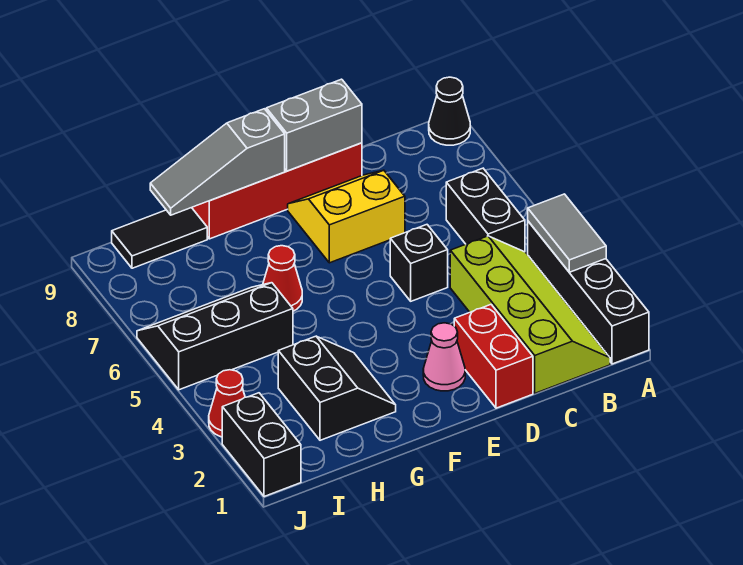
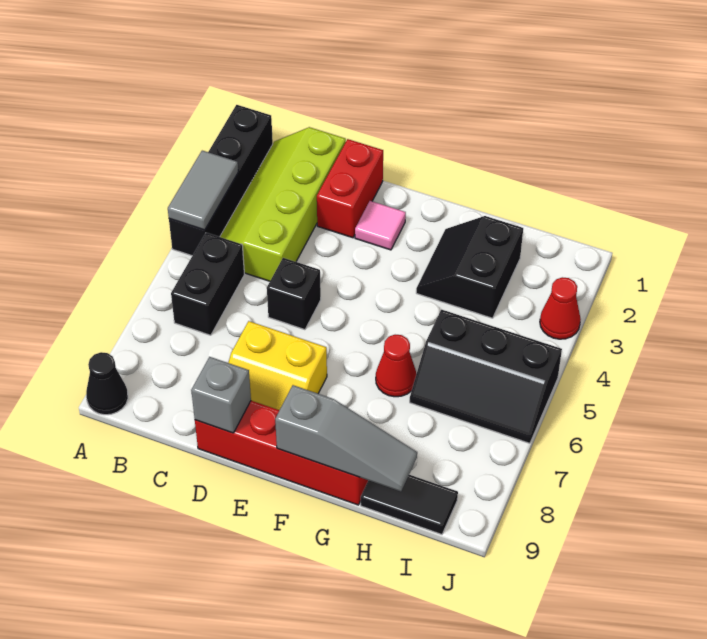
grey 1x2 brick [266,79,362,171] -> grey 1x1 brick [191,357,251,433]
pink 1x1 cone [423,323,465,391] -> pink 1x1 tile [355,201,406,250]
black 1x2 brick [222,393,301,497] -> none

